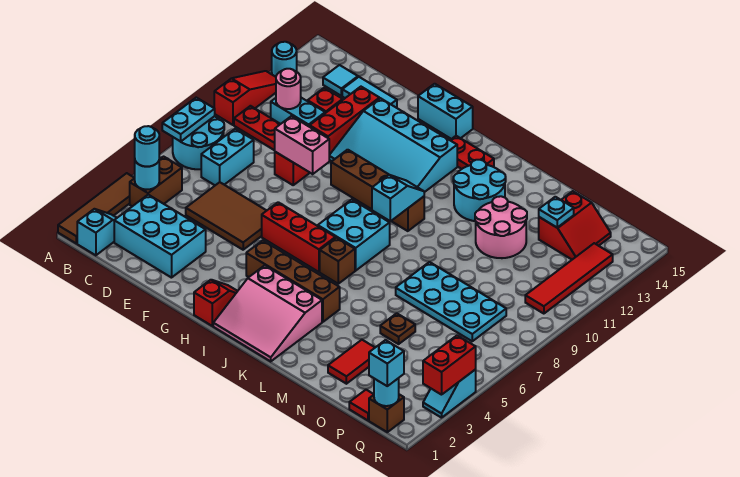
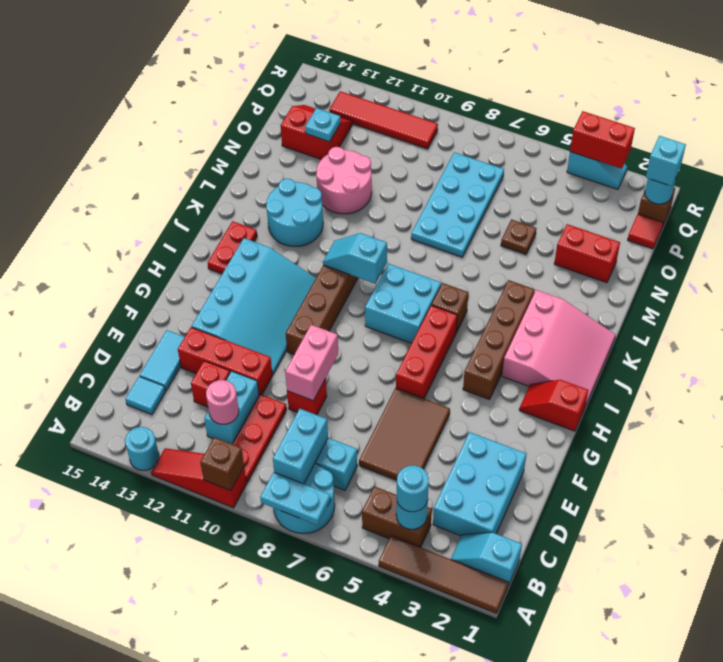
none -> brown 1x1 brick [200,437,244,491]
cyan 1x2 brick [418,84,473,139] -> cyan 1x2 brick moved to [273,409,328,484]
red 1x2 tile [328,340,375,384] -> red 1x2 brick [554,224,620,283]

